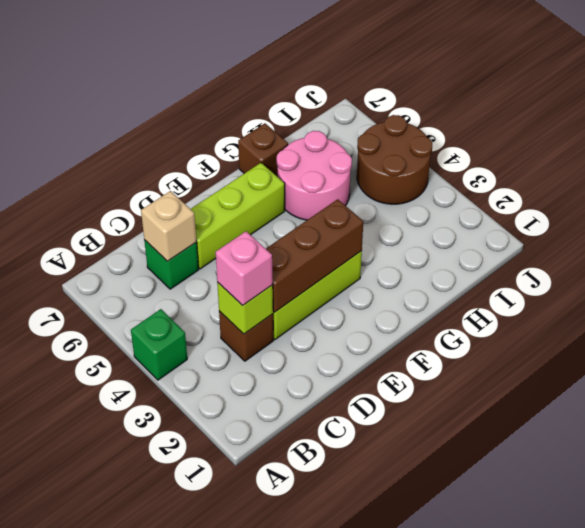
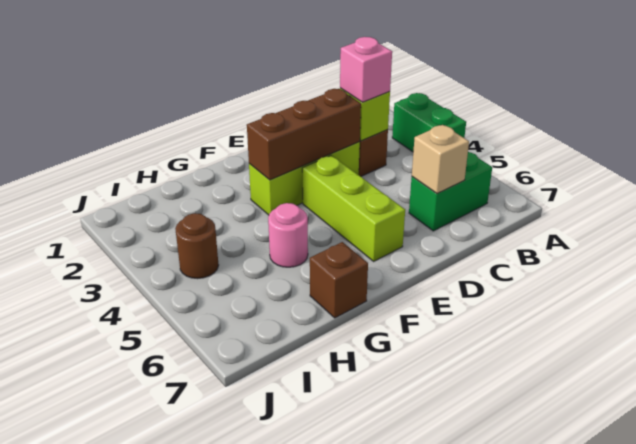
green 1x1 brick [131,309,187,380] -> green 1x2 brick [392,93,466,152]
green 1x1 brick [144,240,198,289] -> green 1x2 brick [409,152,492,231]
lime 1x3 brick [191,163,285,269] -> lime 1x3 brick turned to [302,155,405,261]
pink 2x2 round brick [277,131,352,220] -> pink 1x1 round brick [268,203,308,267]
brown 2x2 round brick [357,115,432,204] -> brown 1x1 round brick [175,213,219,279]

